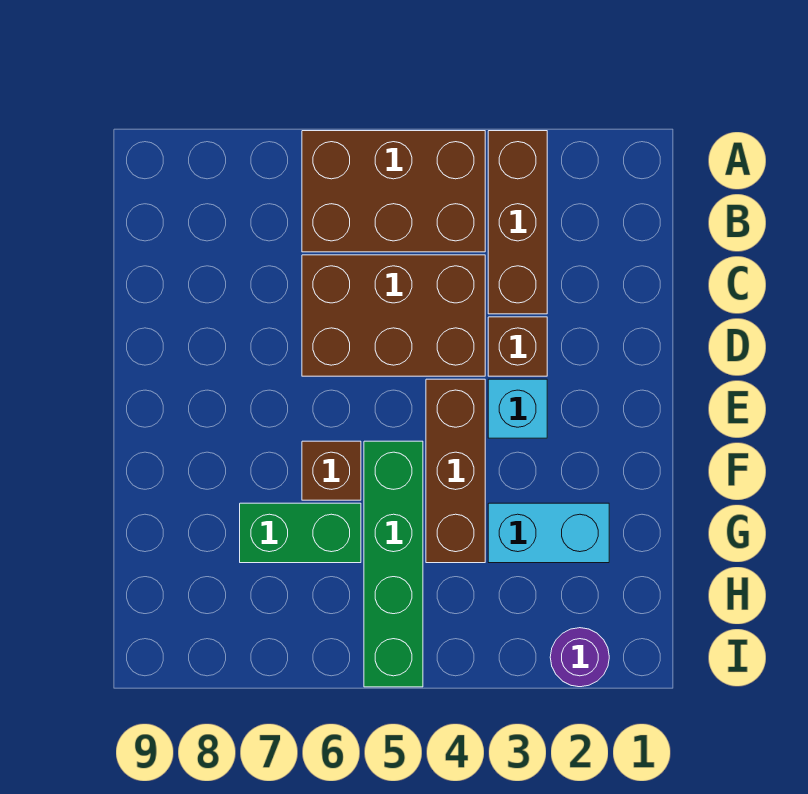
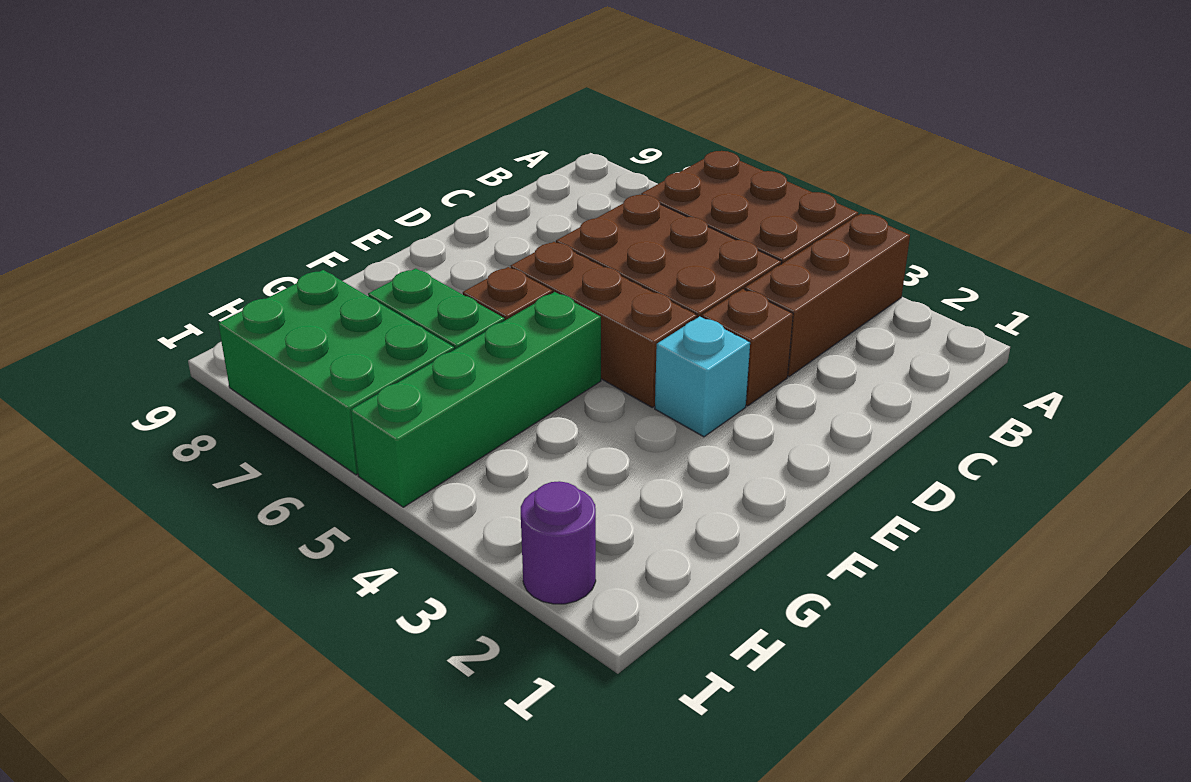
brown 1x3 brick [426,379,485,563] -> brown 1x3 brick turned to [511,242,697,407]
cyan 1x2 brick [488,503,609,563] -> none
none -> green 2x3 brick [218,270,454,475]

